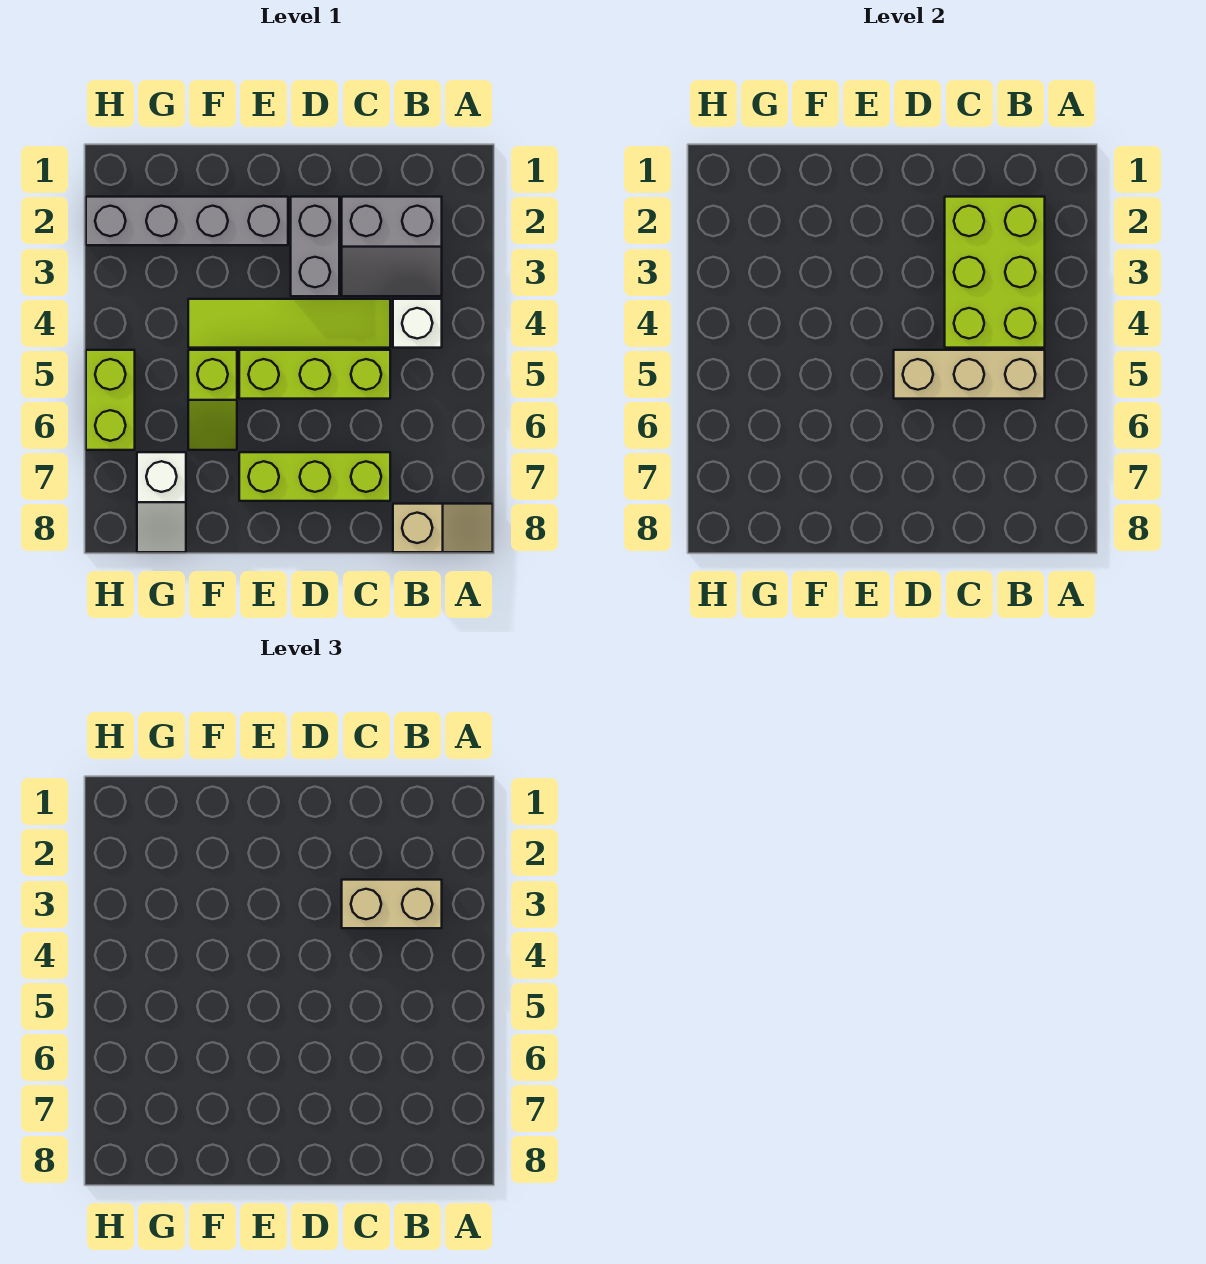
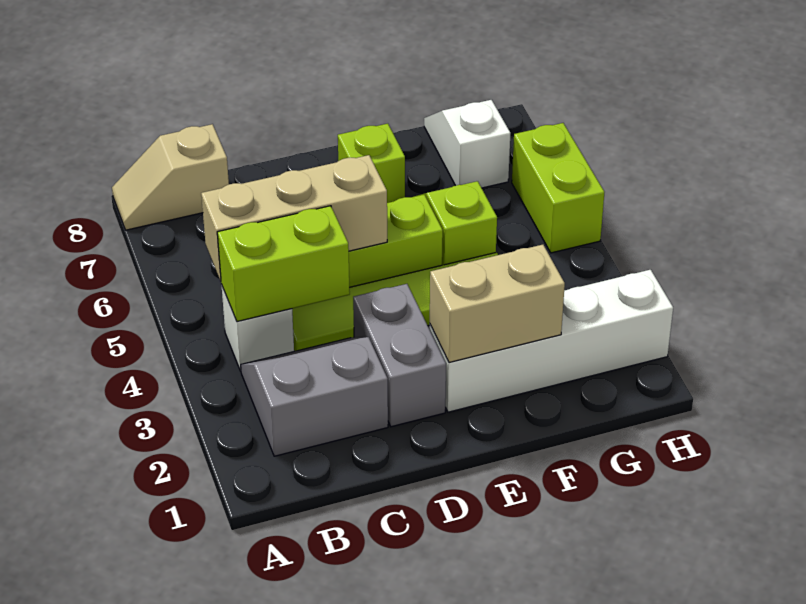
lime 2x3 brick [945,197,1045,348] -> lime 1x2 brick [217,206,350,322]
tan 1x2 brick [342,880,442,928] -> tan 1x2 brick moved to [430,245,565,363]
lime 1x3 brick [239,452,390,501] -> lime 1x1 brick [338,124,405,203]
grey 1x4 brick [86,197,288,245] -> white 1x4 brick [430,270,673,412]

